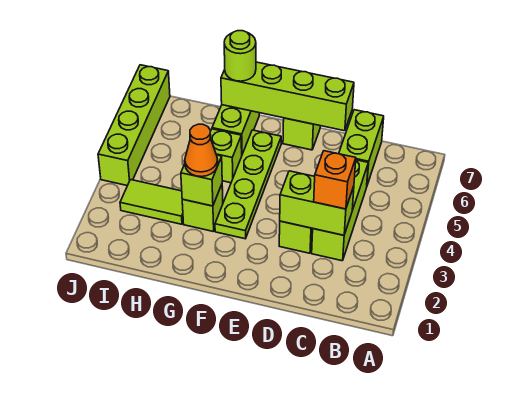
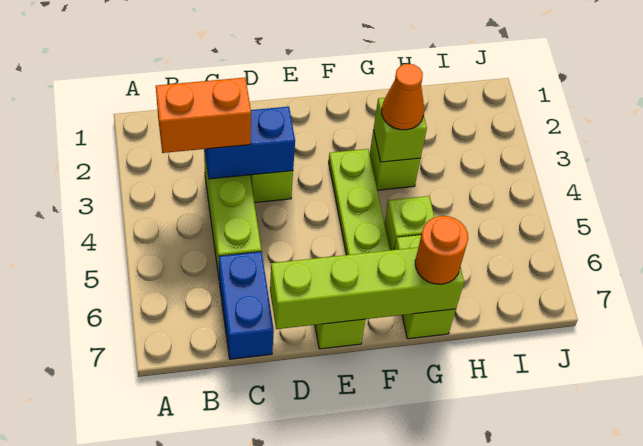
lime 1x2 brick [280,171,354,235] -> blue 1x2 brick [205,107,295,179]
orange 1x1 brick [314,151,356,209] -> orange 1x2 brick [156,78,251,153]
lime 1x2 brick [339,110,384,185] -> blue 1x2 brick [219,252,274,359]
lime 1x1 round brick [224,31,256,81] -> orange 1x1 round brick [415,216,468,284]
lime 1x2 tile [120,180,183,224] -> none
lime 1x4 brick [98,65,170,186] -> none

